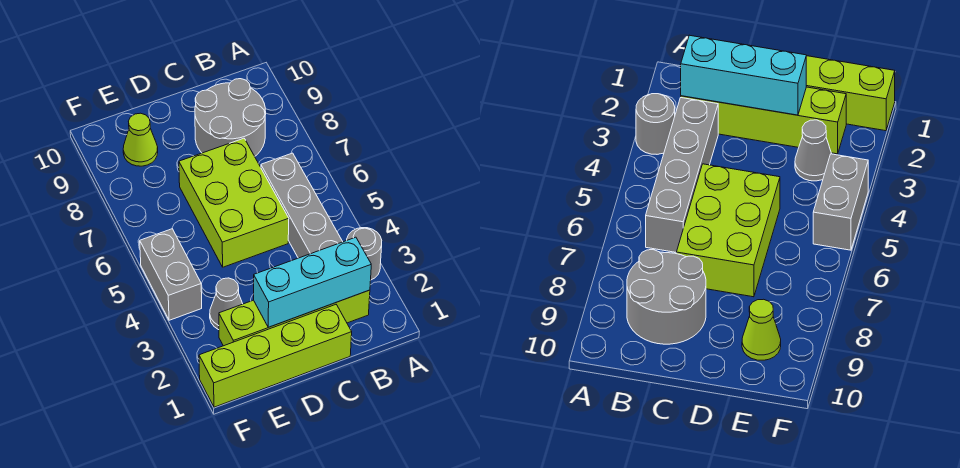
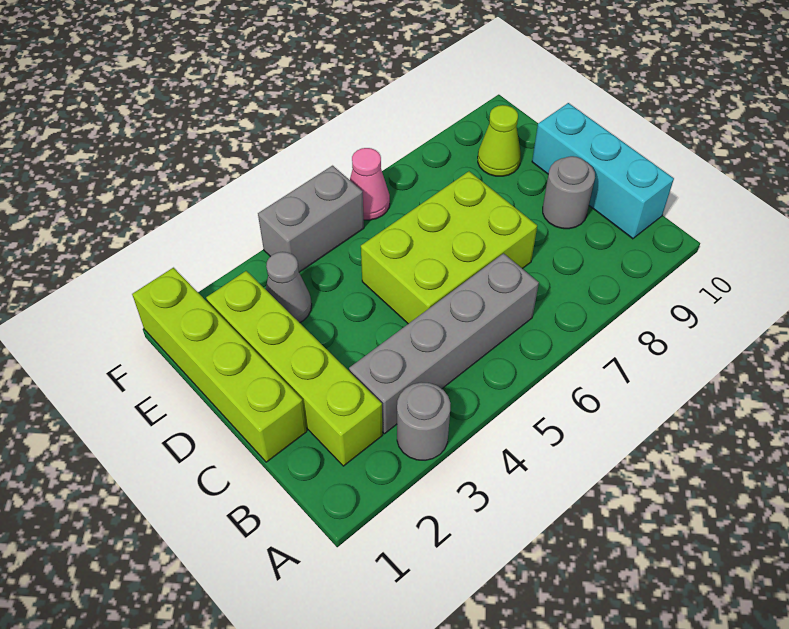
cyan 1x3 brick [254,237,371,327] -> cyan 1x3 brick moved to [532,103,674,239]
grey 2x2 round brick [195,79,266,156] -> grey 1x1 round brick [543,156,595,229]
none -> pink 1x1 cone [350,148,390,220]

